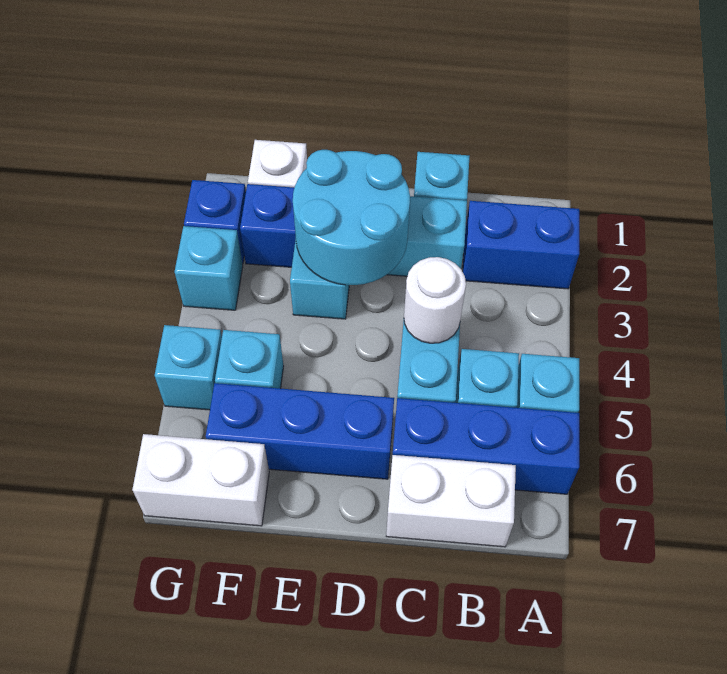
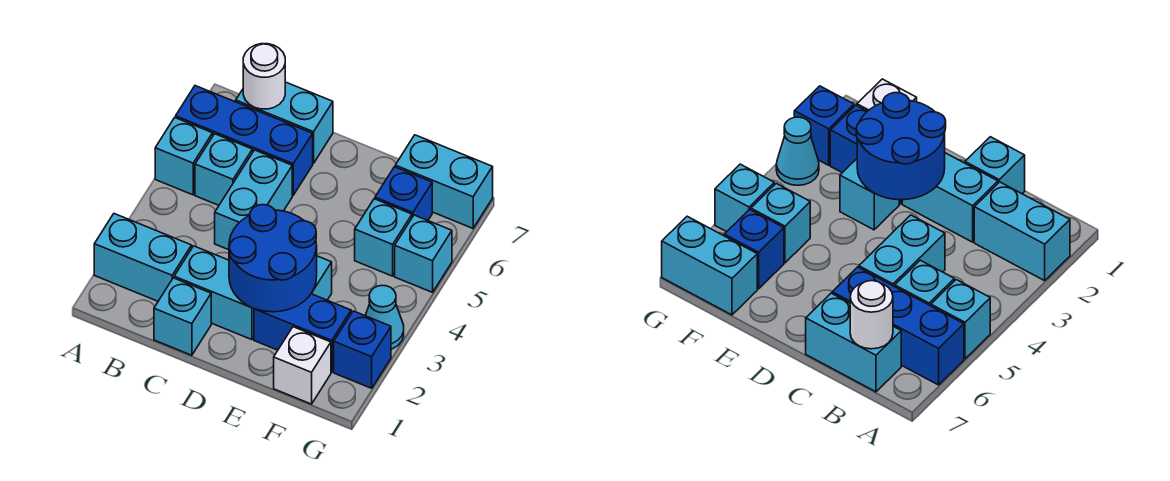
blue 1x2 brick [462,201,579,289] -> cyan 1x2 brick [94,214,192,301]
white 1x2 brick [386,455,516,547] -> cyan 1x2 brick [236,82,333,163]
white 1x1 round brick [404,257,466,343] -> white 1x1 round brick moved to [243,44,285,109]
cyan 2x2 round brick [293,150,410,285] -> blue 2x2 round brick [229,205,317,312]
blue 1x3 brick [206,383,394,479] -> blue 1x1 brick [375,167,432,220]
white 1x2 brick [132,434,269,526] -> cyan 1x2 brick [395,135,493,228]
cyan 1x1 brick [175,226,243,310] -> cyan 1x1 cone [365,285,404,349]

